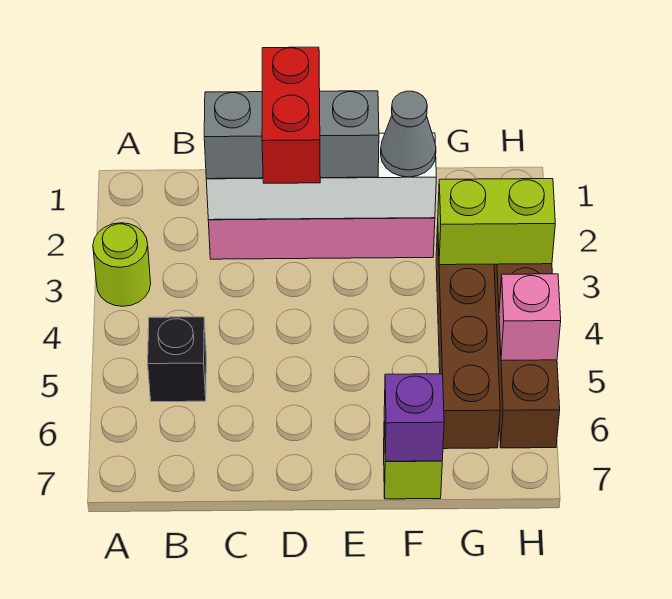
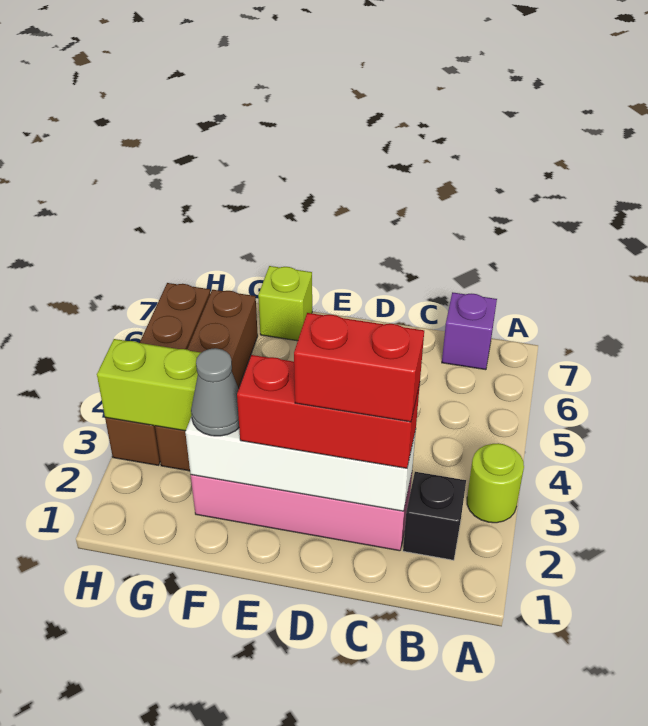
black 1x1 brick [148,317,206,402] -> black 1x1 brick moved to [403,472,466,560]
grey 1x3 brick [204,91,379,179] -> red 1x3 brick [237,355,420,468]
red 1x2 brick [262,47,320,183] -> red 1x2 brick turned to [294,313,424,422]
purple 1x1 brick [384,374,444,461] -> purple 1x1 brick moved to [442,292,497,370]
pink 1x1 brick [499,274,561,360] -> none

